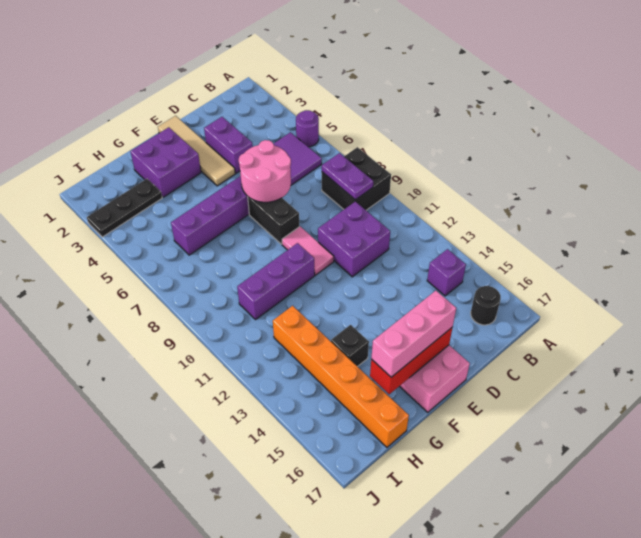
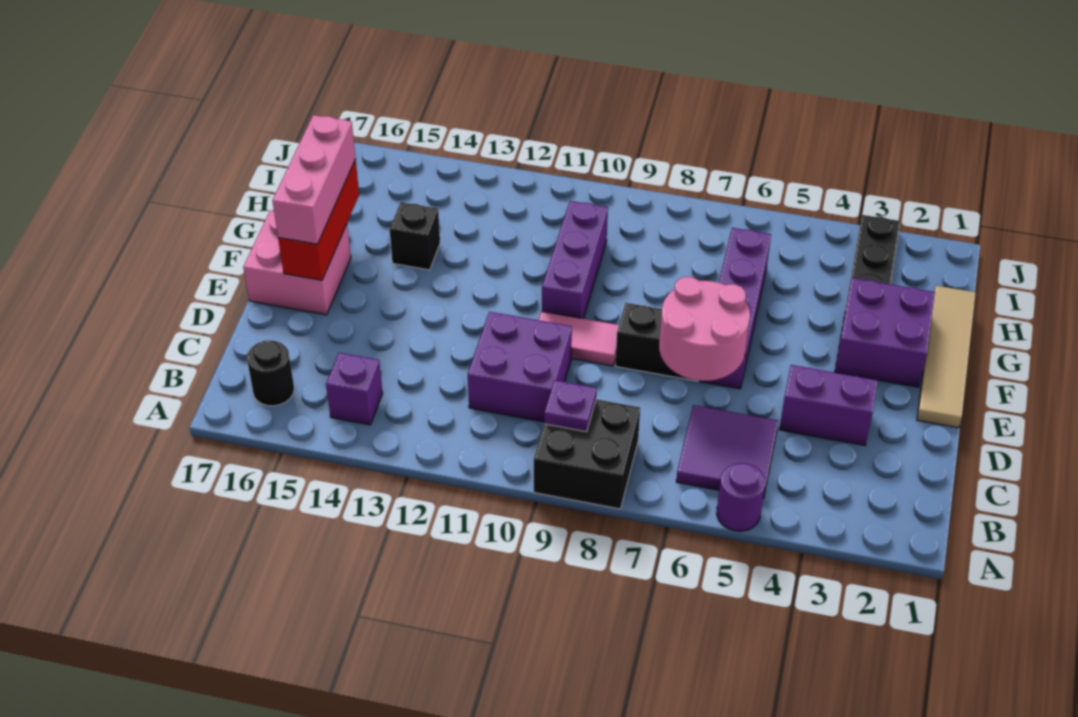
purple 1x2 plate [322,153,373,200] -> purple 1x1 plate [544,380,596,432]
tan 1x4 tile [158,116,235,186] -> tan 1x4 tile turned to [917,286,976,428]
orange 1x6 brick [273,306,409,447] -> none

